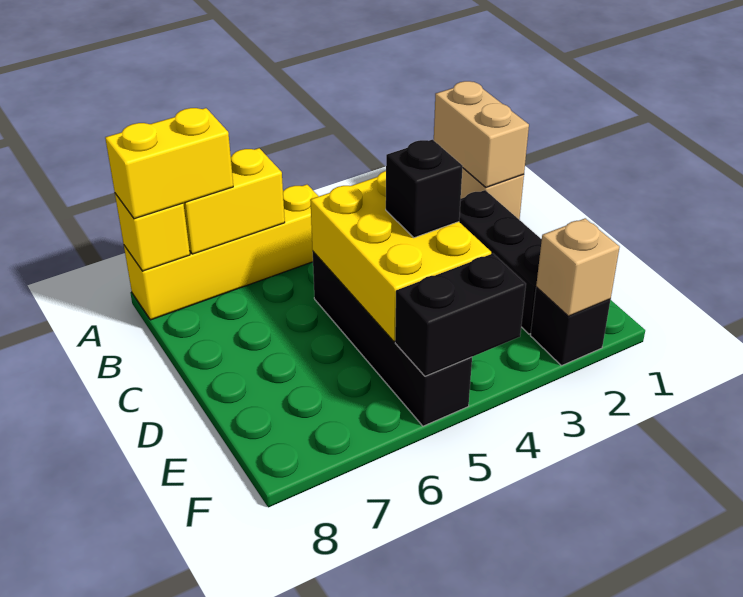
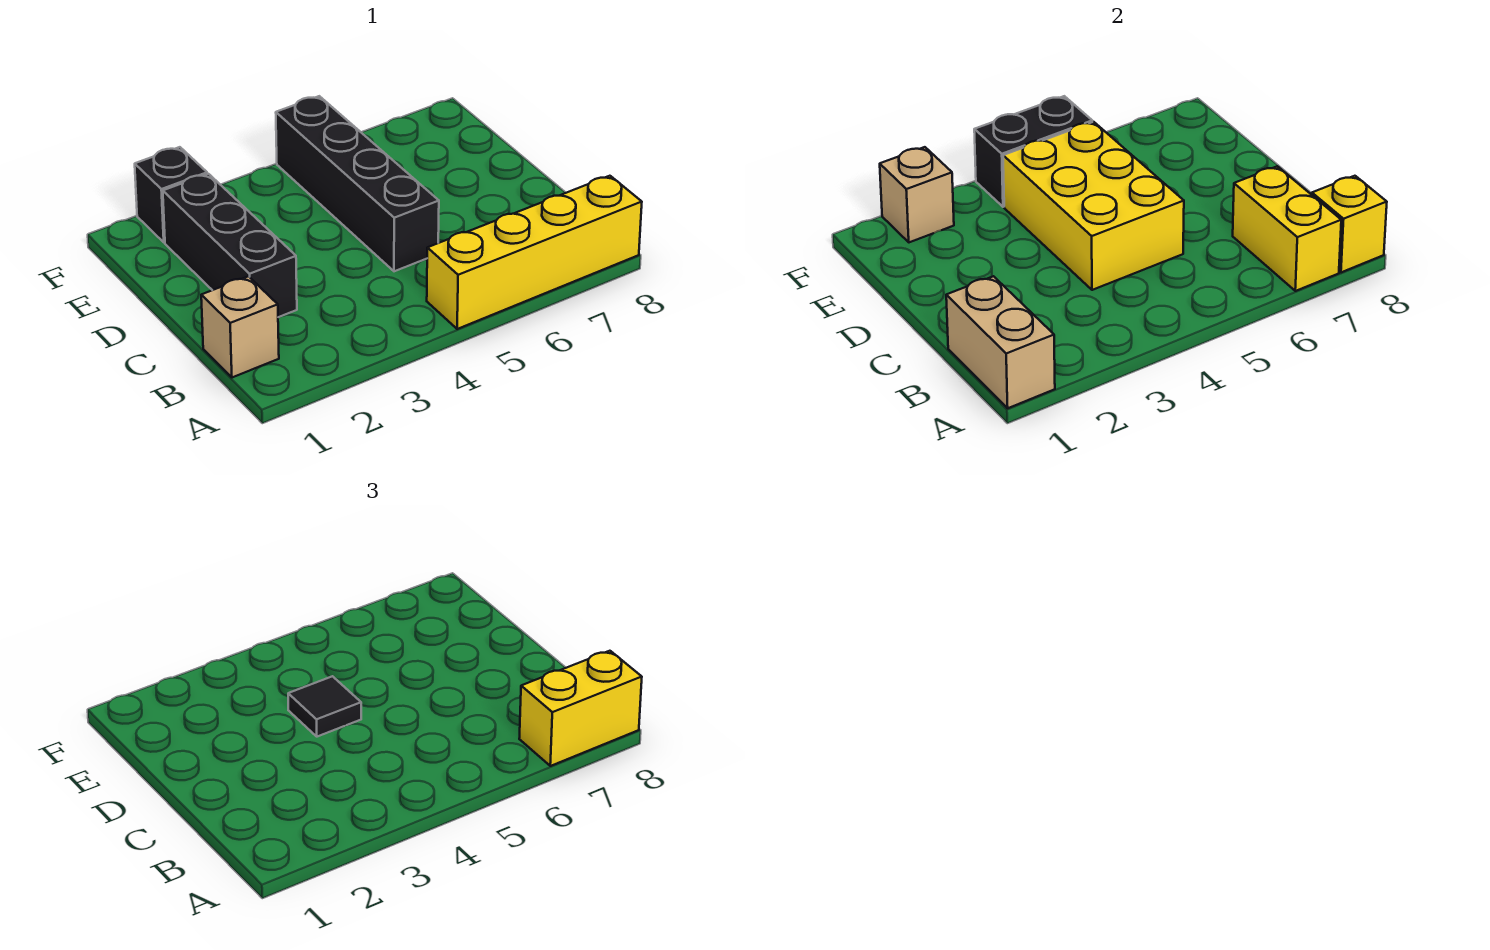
yellow 1x2 brick [183,148,285,254] -> yellow 1x2 brick turned to [1233,166,1341,291]
black 1x1 brick [386,140,463,238] -> black 1x1 tile [288,676,361,737]

